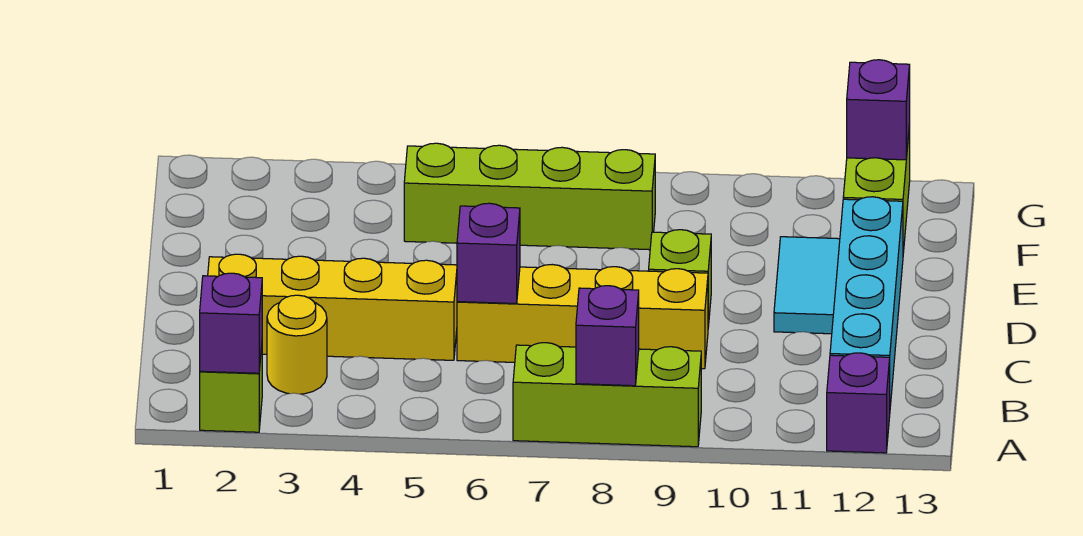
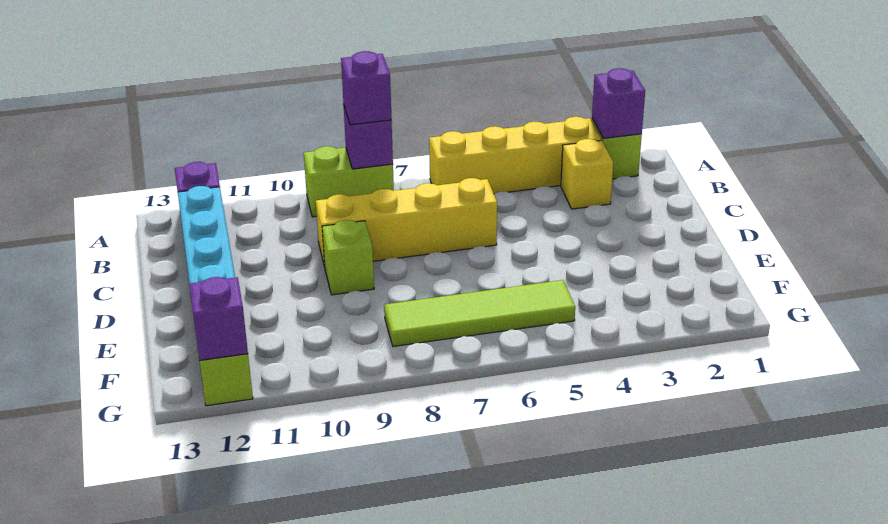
lime 1x3 brick [513,343,701,447] -> lime 1x2 brick [304,146,394,217]
yellow 1x1 round brick [267,295,327,394] -> yellow 1x1 brick [561,139,613,209]
yellow 1x4 brick [208,254,457,360] -> yellow 1x4 brick moved to [429,117,601,194]
purple 1x1 brick [457,203,520,303] -> purple 1x1 brick moved to [341,51,392,125]
cyan 1x2 tile [774,237,840,334] -> none
lime 1x4 brick [404,143,655,250] -> lime 1x4 tile [384,280,575,347]

